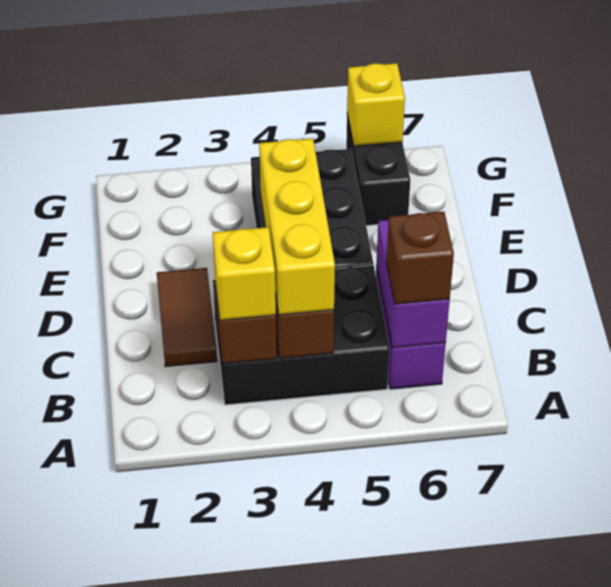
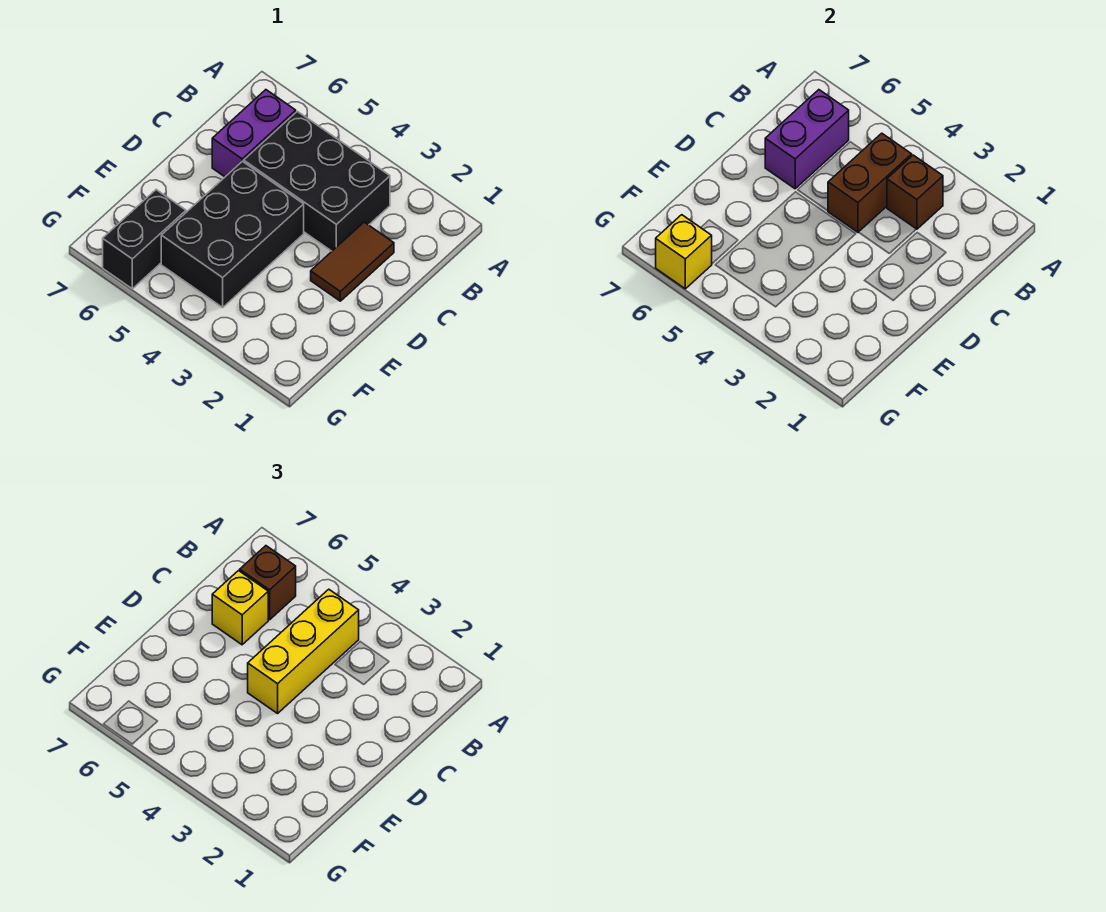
yellow 1x1 brick [213,227,276,320] -> yellow 1x1 brick moved to [212,571,268,645]

